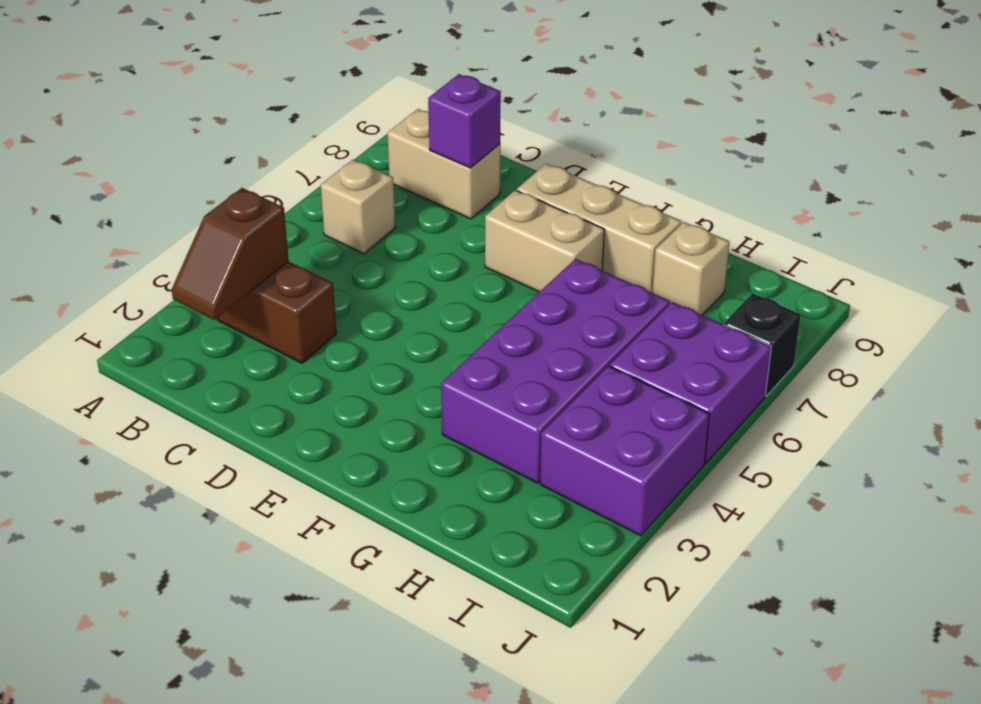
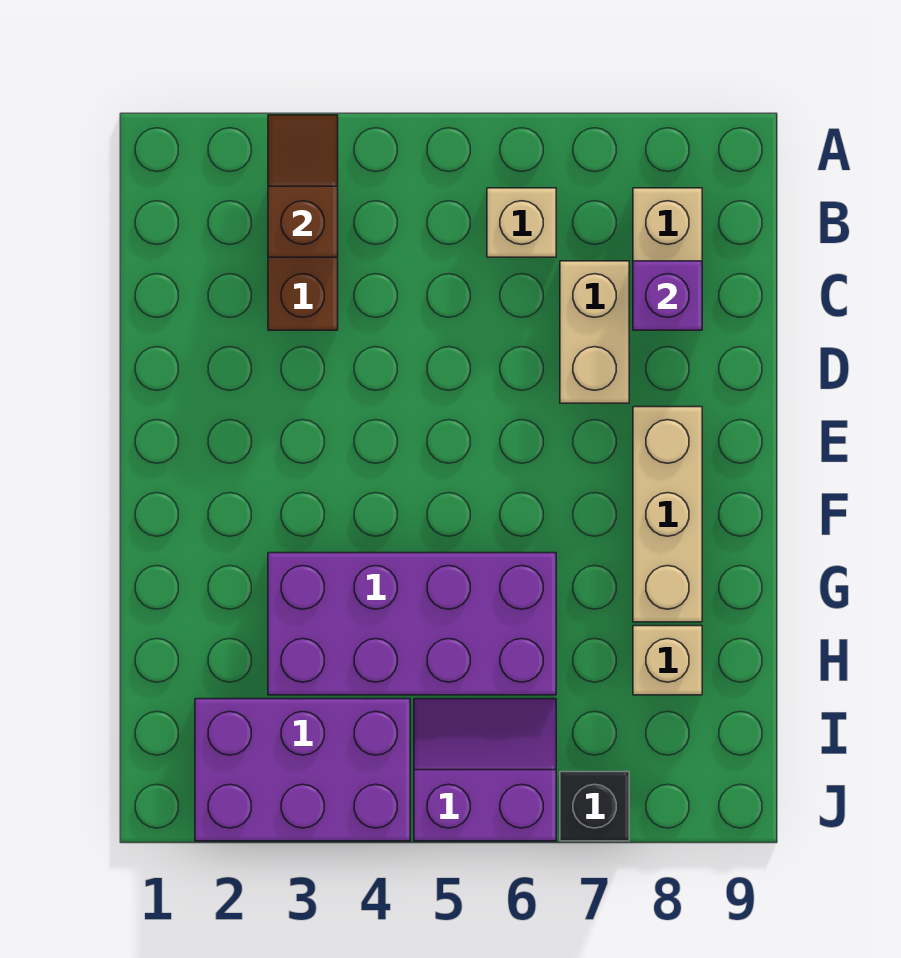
brown 1x2 slope [172,188,289,320] -> brown 1x2 slope turned to [268,115,338,257]
tan 1x2 brick [485,190,604,292] -> tan 1x2 brick moved to [560,261,629,403]
purple 2x2 brick [540,366,710,536] -> purple 2x3 brick [195,699,410,841]
purple 2x2 brick [610,302,771,463] -> purple 2x2 slope [414,699,556,841]

